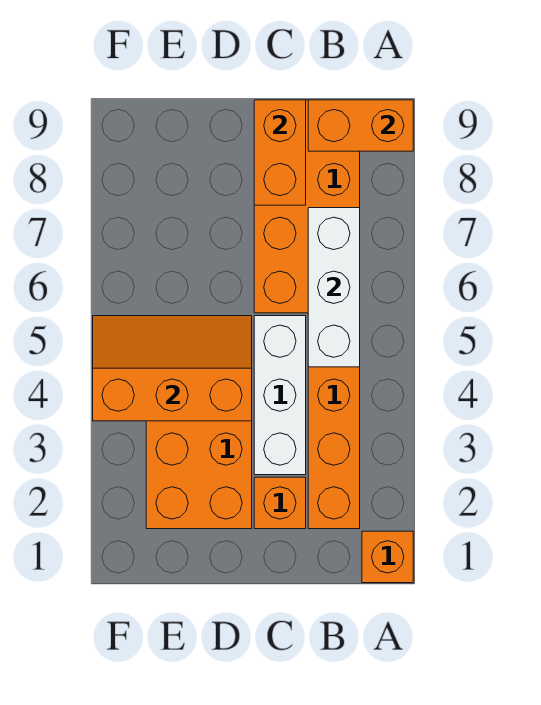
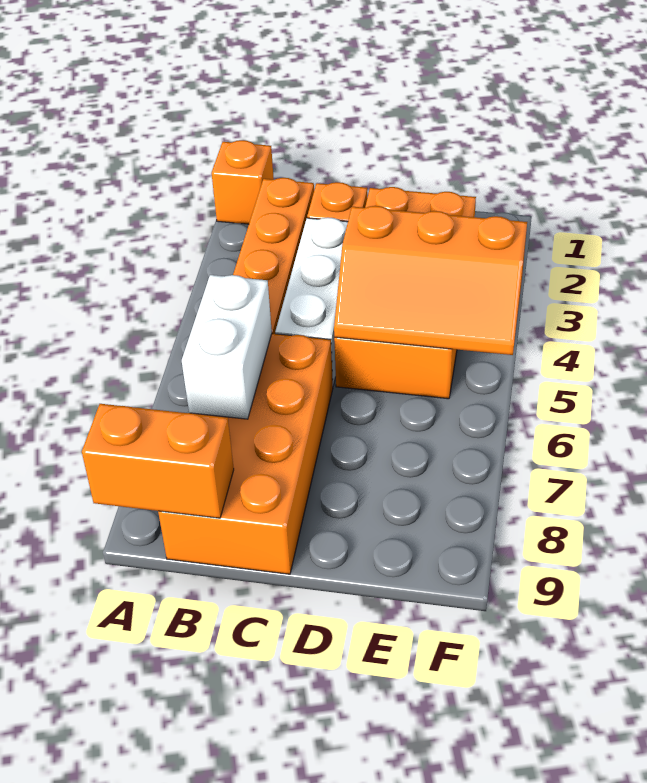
white 1x3 brick [308,208,360,367] -> white 1x2 brick [182,275,272,419]
orange 1x2 brick [254,100,306,205] -> none

